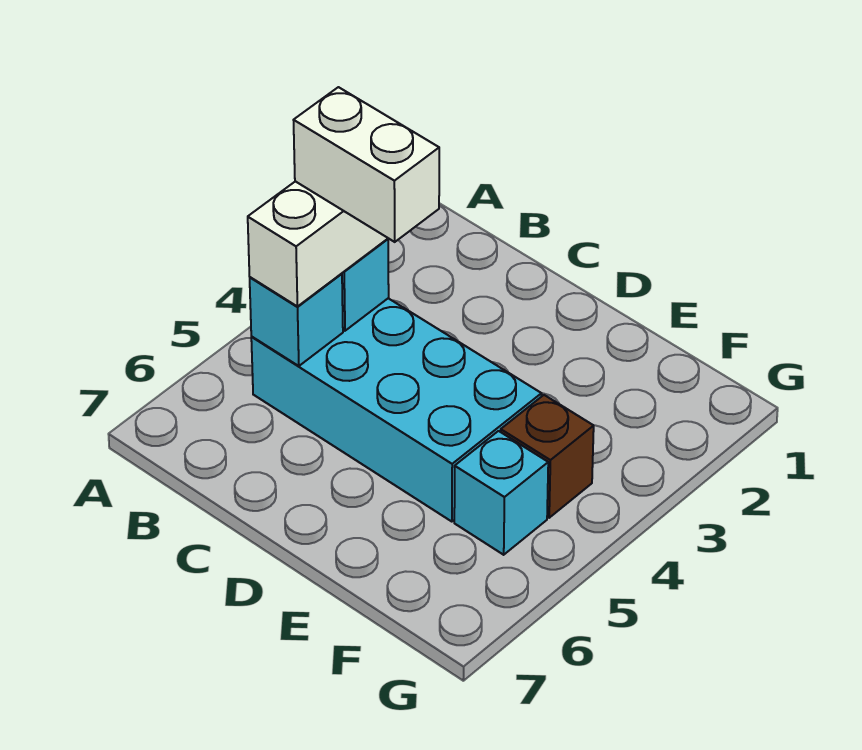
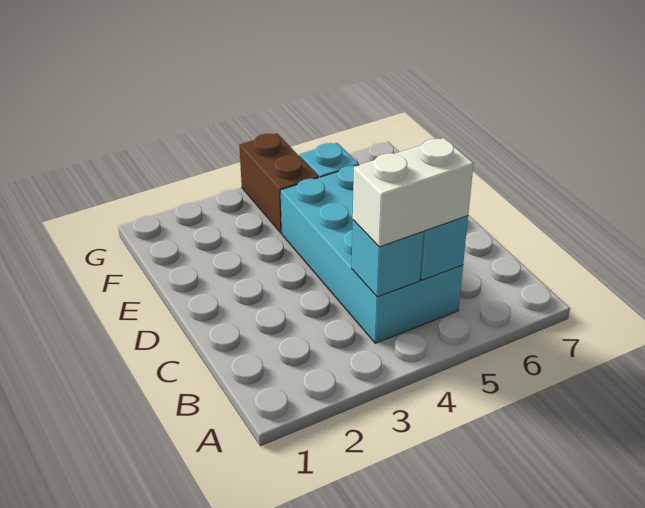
white 1x2 brick [294,87,439,242] -> none
brown 1x1 brick [501,395,594,518] -> brown 1x2 brick [239,133,319,233]

